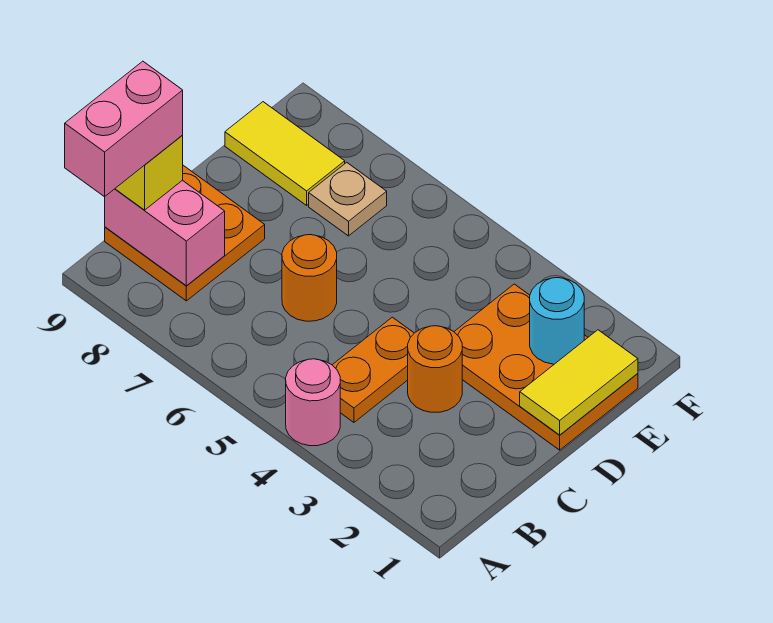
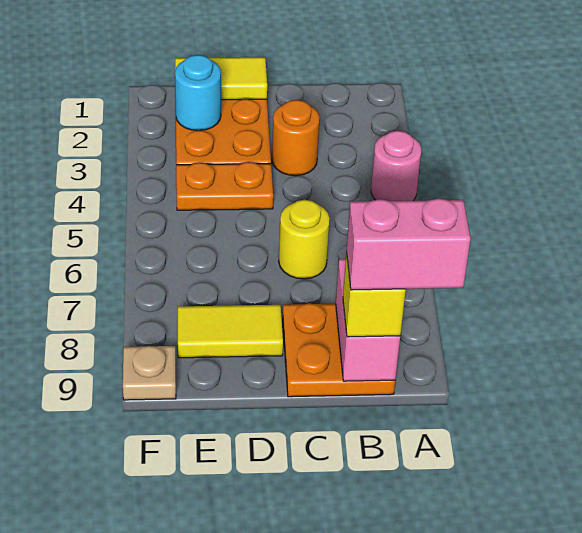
orange 1x2 plate [333,317,414,422] -> orange 1x2 plate moved to [176,162,273,210]
orange 1x1 round brick [282,235,337,321] -> yellow 1x1 round brick [279,200,330,279]
tan 1x1 plate [309,162,387,236] -> tan 1x1 plate moved to [123,346,176,400]
yellow 1x2 tile [225,102,345,205] -> yellow 1x2 tile turned to [178,305,283,358]

